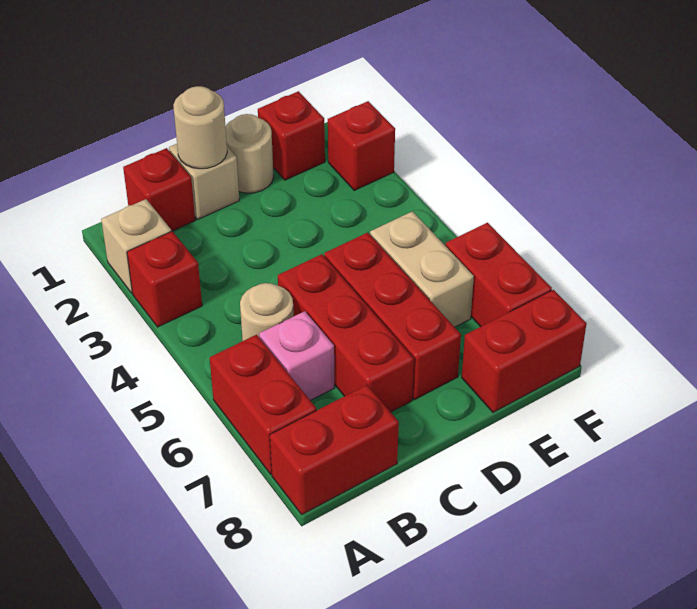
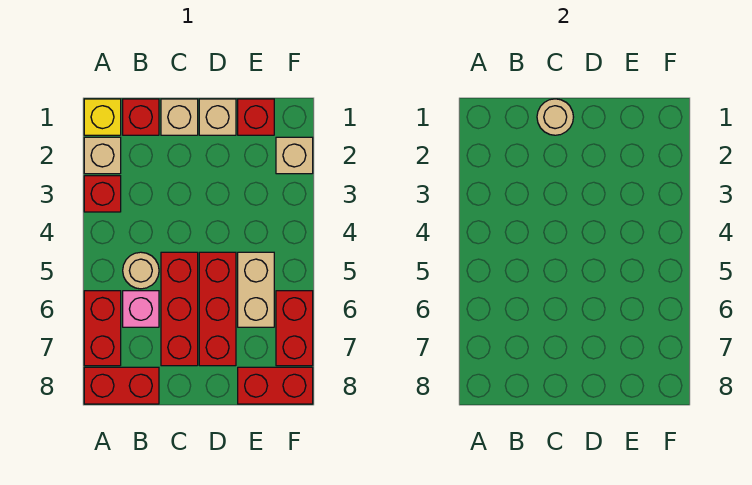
none -> yellow 1x1 brick [84,99,121,135]
tan 1x1 round brick [225,114,274,193] -> tan 1x1 brick [199,99,236,135]
red 1x1 brick [328,101,395,190] -> tan 1x1 brick [276,137,313,174]

